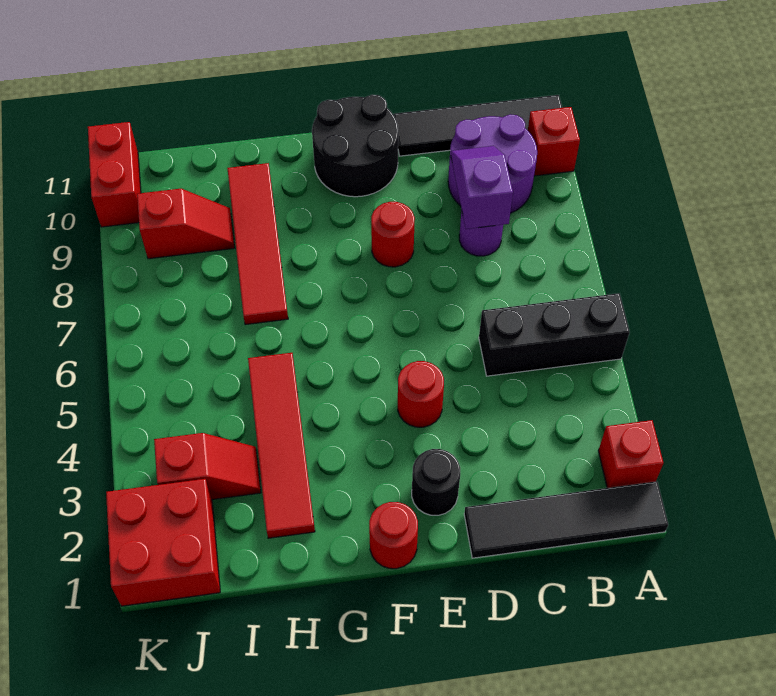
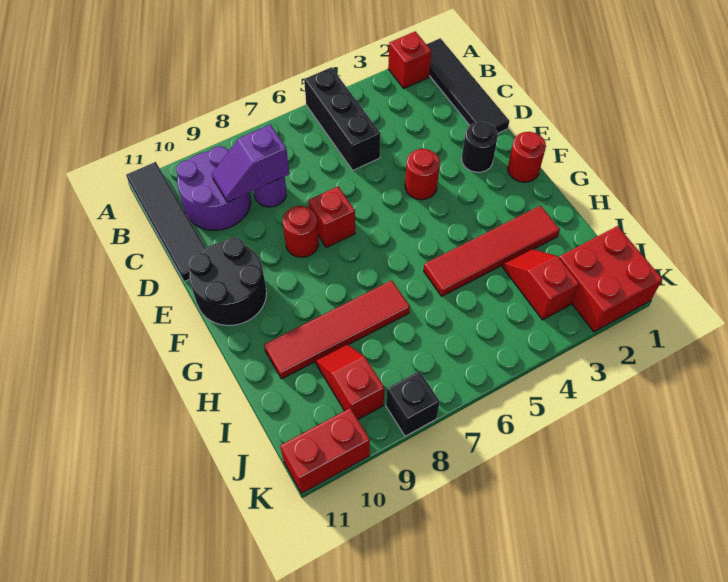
red 1x1 brick [528,107,580,176] -> red 1x1 brick moved to [309,187,355,247]
none -> black 1x1 brick [386,371,440,436]

